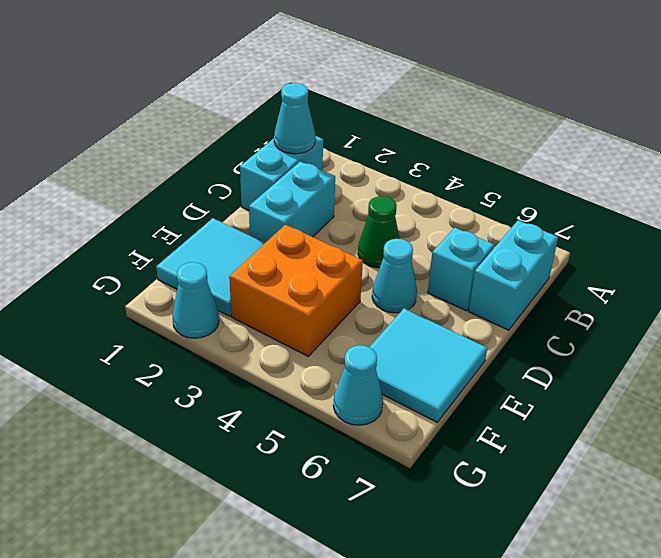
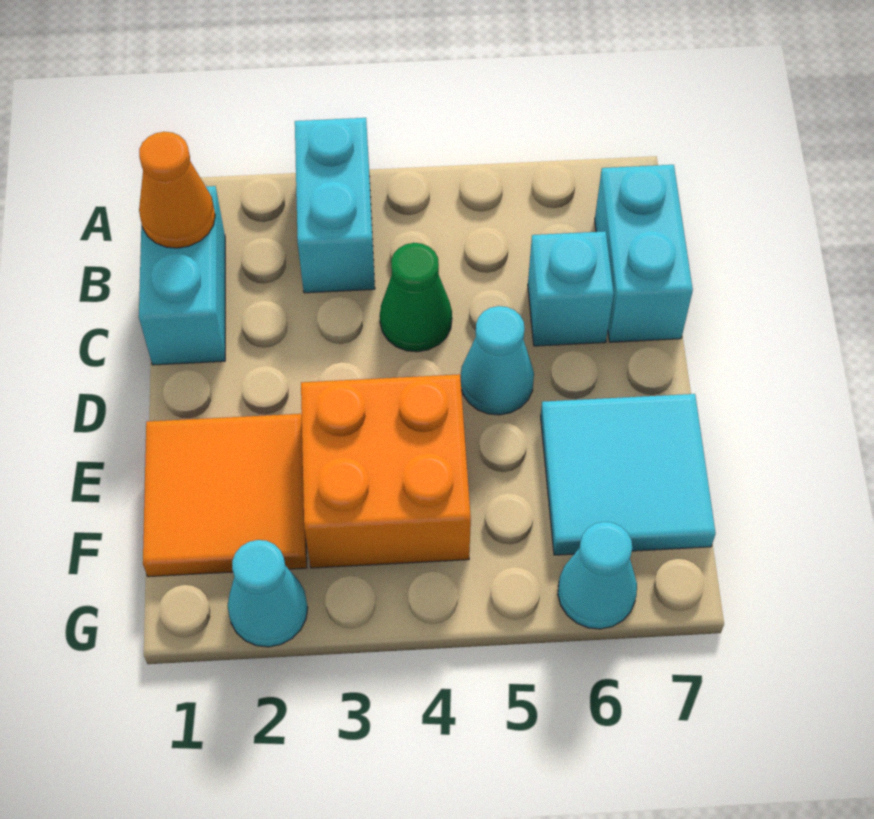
cyan 1x1 cone [274,83,315,154] -> orange 1x1 cone [139,132,215,248]
cyan 1x2 brick [249,161,335,243] -> cyan 1x2 brick moved to [295,118,375,293]
cyan 2x2 tile [156,218,265,316] -> orange 2x2 tile [143,414,307,577]

